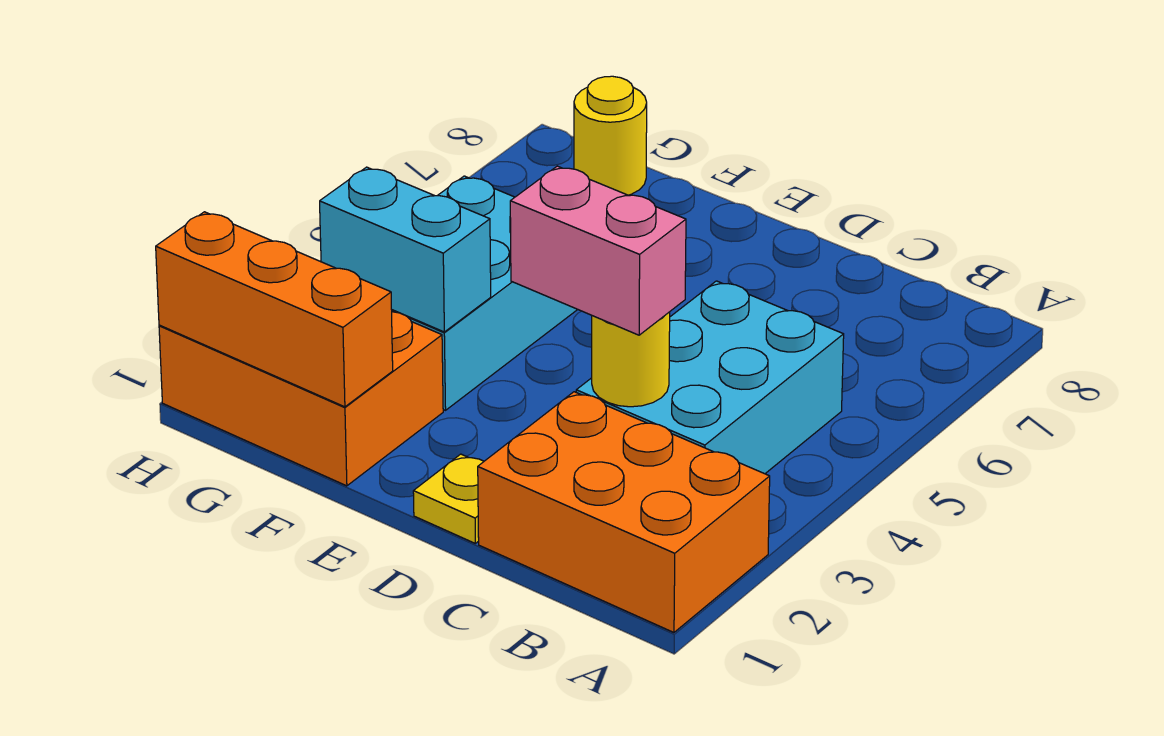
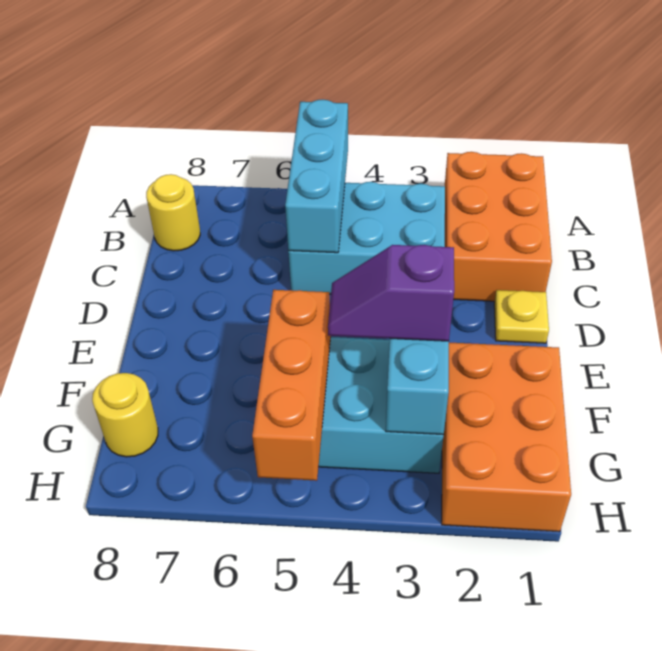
none -> cyan 1x3 brick [285,100,348,253]
yellow 1x1 round brick [592,312,670,407] -> yellow 1x1 round brick moved to [146,174,200,251]
pink 1x2 brick [510,166,686,335] -> none
orange 1x3 brick [156,212,393,407] -> orange 1x3 brick moved to [252,290,331,481]
none -> purple 1x2 slope [328,245,454,341]

